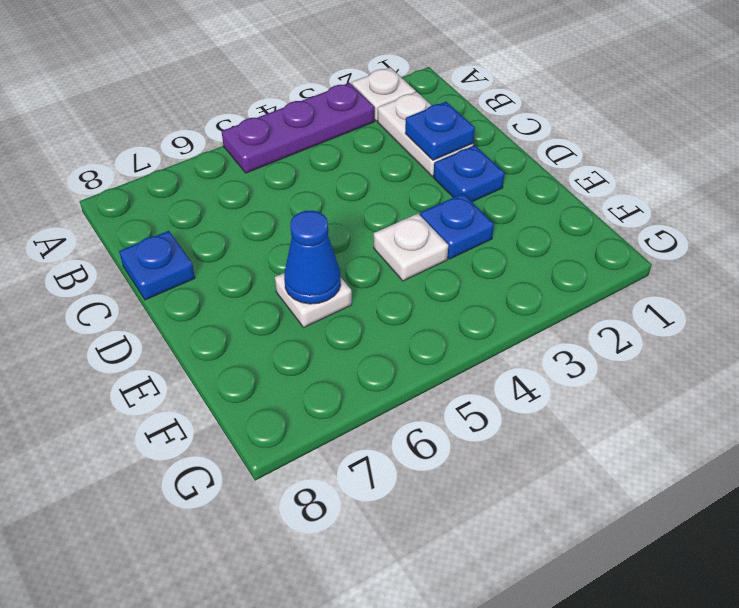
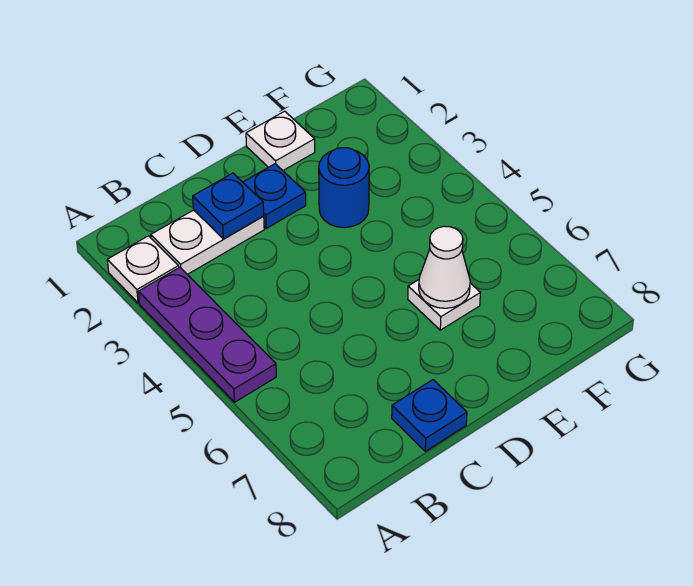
blue 1x1 plate [420,194,494,259] -> blue 1x1 round brick [319,148,369,228]
white 1x1 plate [374,214,448,281] -> white 1x1 plate moved to [246,111,315,170]
blue 1x1 cone [284,210,341,304] -> white 1x1 cone [419,226,470,308]

